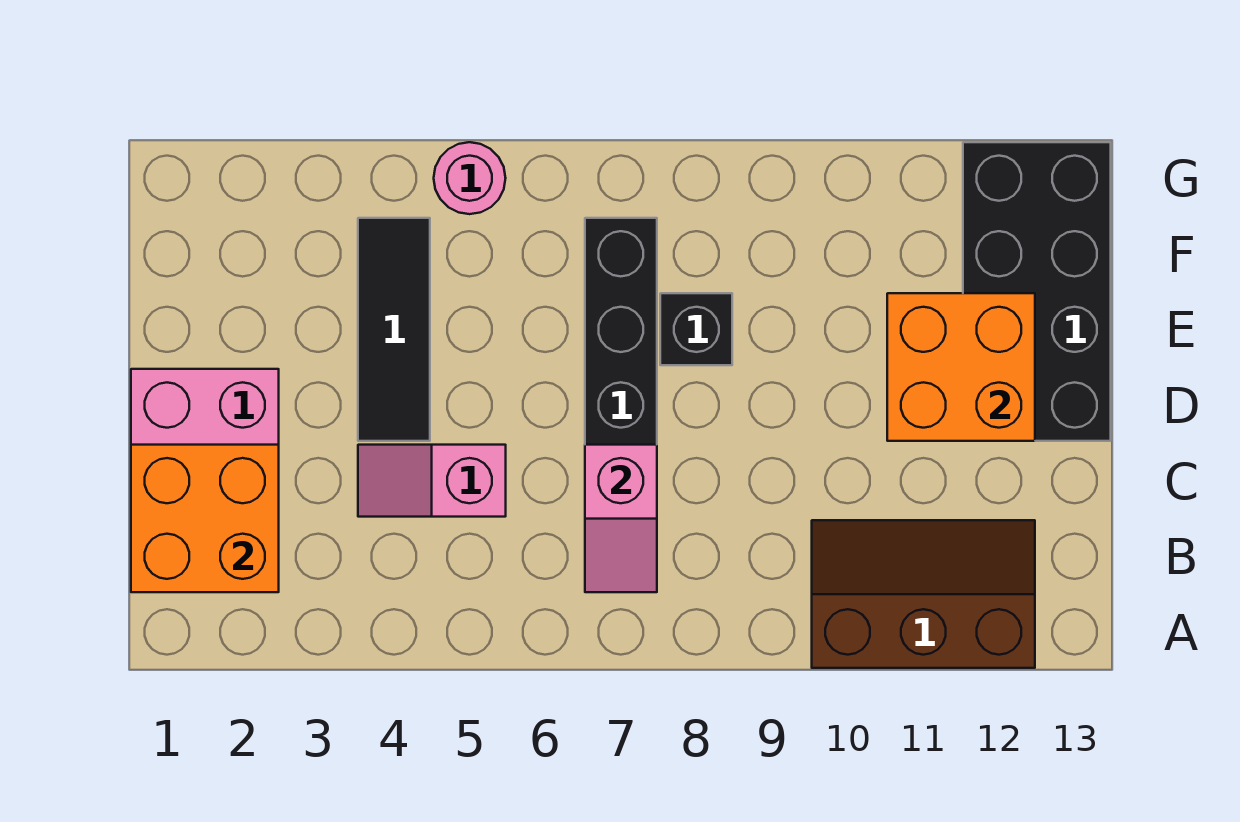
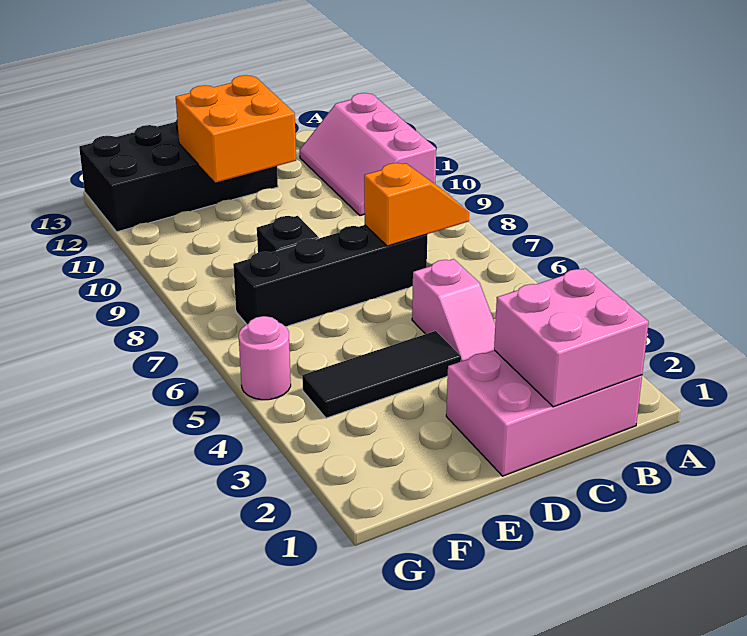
brown 2x3 slope [812,520,1035,668] -> pink 2x3 slope [300,93,436,216]
orange 2x2 brick [131,445,279,592] -> pink 2x2 brick [494,268,649,407]
pink 1x2 slope [585,445,657,592] -> orange 1x2 slope [364,163,469,246]

